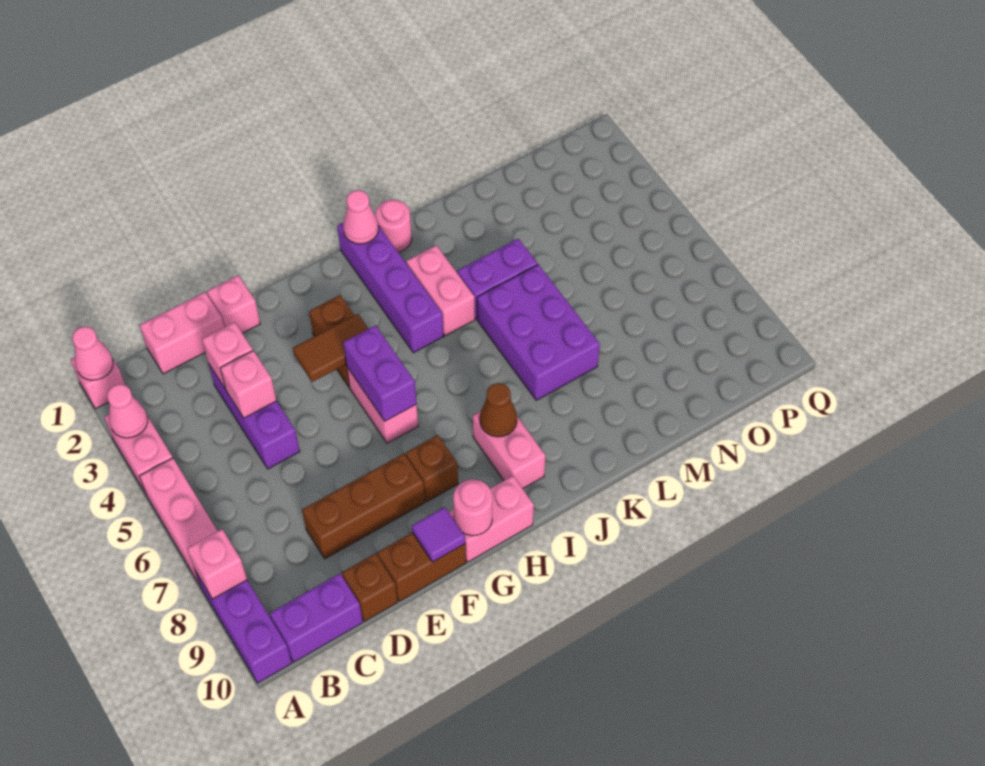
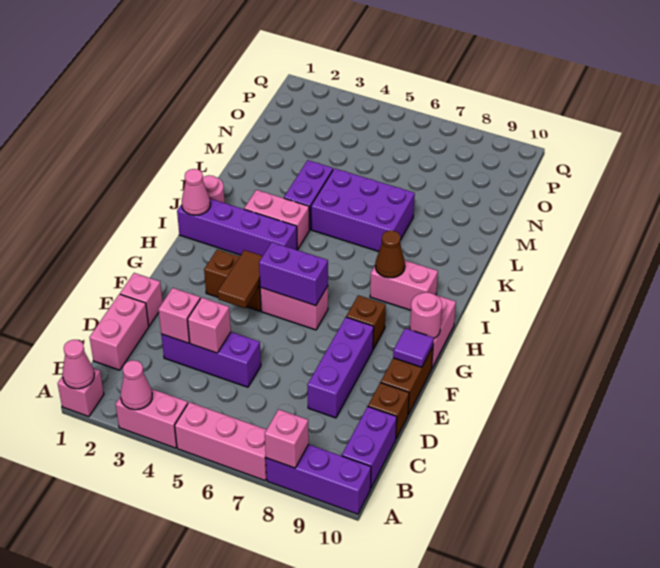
brown 1x3 brick [302,454,425,559] -> purple 1x3 brick [308,317,374,418]

